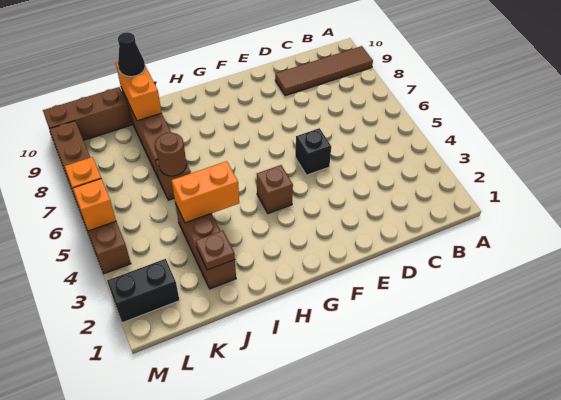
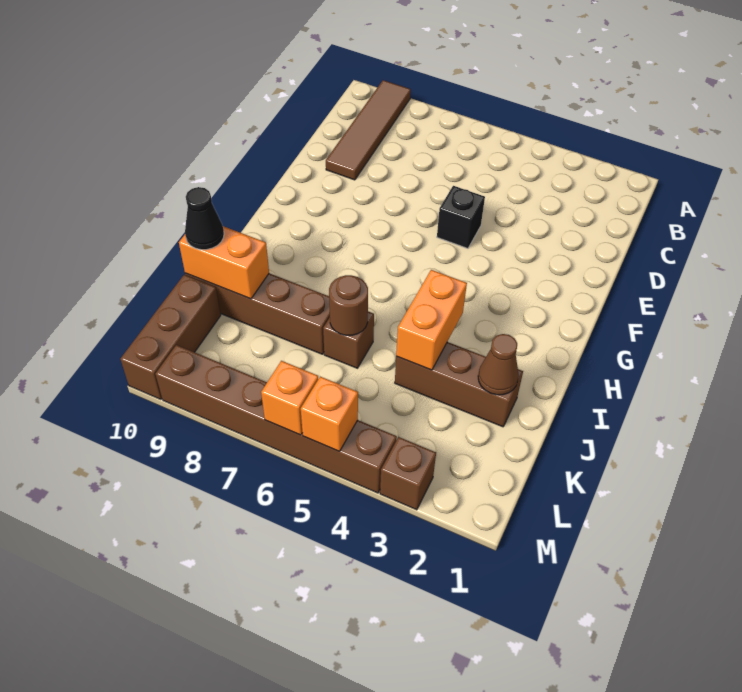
brown 1x1 brick [257,165,293,214] -> brown 1x1 brick moved to [380,437,436,510]
brown 1x1 plate [196,230,235,270] -> brown 1x1 cone [478,334,519,395]
black 1x2 brick [107,259,179,323] -> none

